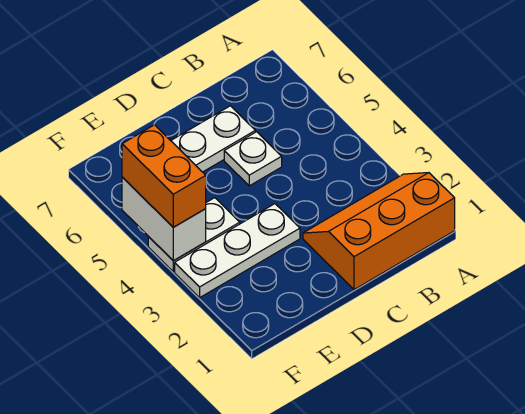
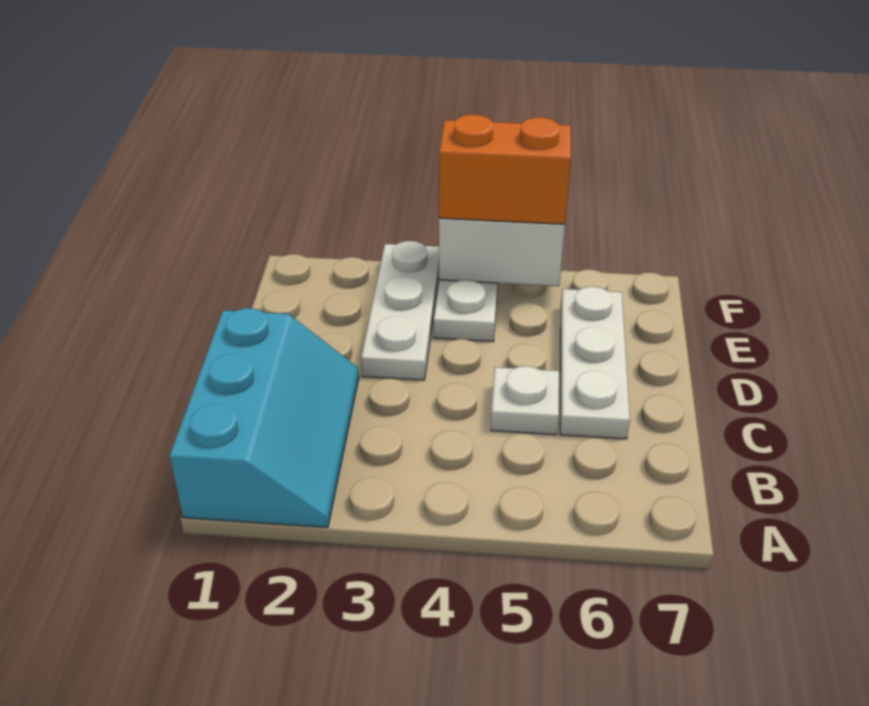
orange 2x3 slope [303,173,455,290] -> cyan 2x3 slope [169,308,359,527]

